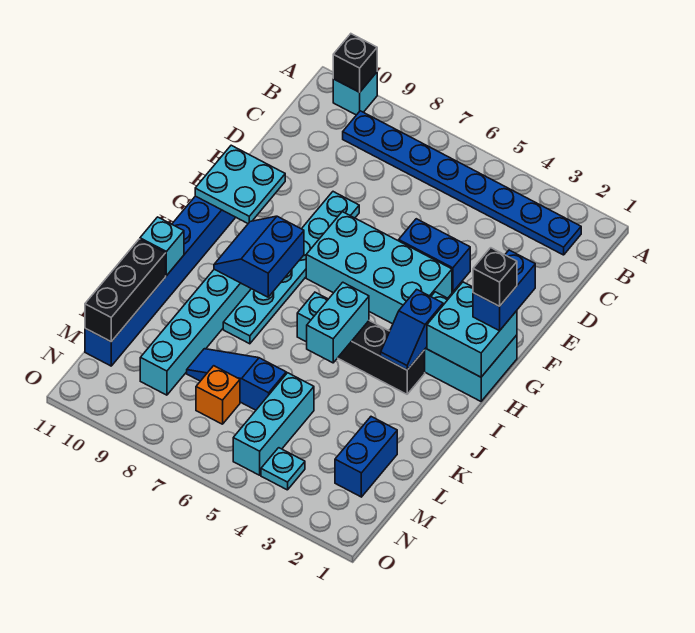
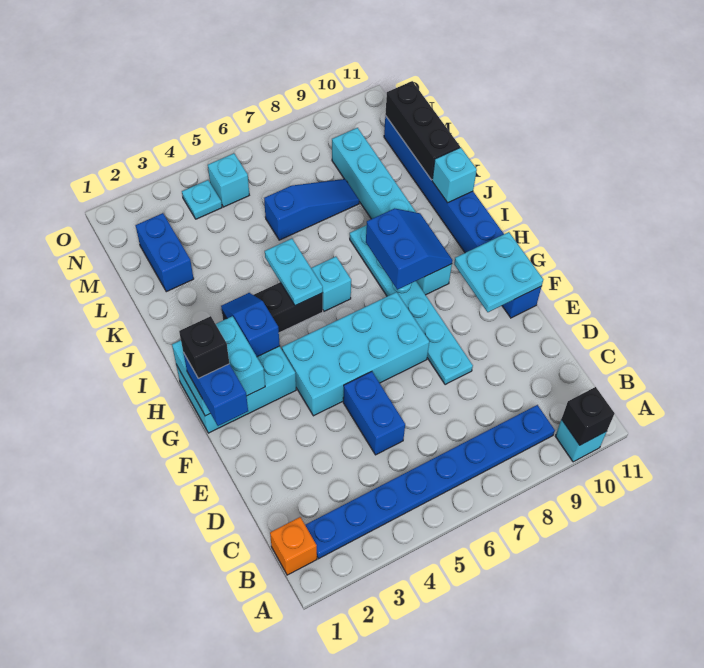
blue 1x2 brick [399,219,470,292] -> blue 1x2 brick turned to [343,372,405,455]
cyan 1x2 brick [307,282,369,363] -> cyan 1x2 plate [265,239,323,306]
cyan 1x3 brick [233,373,314,475] -> cyan 1x1 brick [208,153,249,207]
orange 1x1 brick [196,366,240,424] -> orange 1x1 brick moved to [270,517,317,575]

